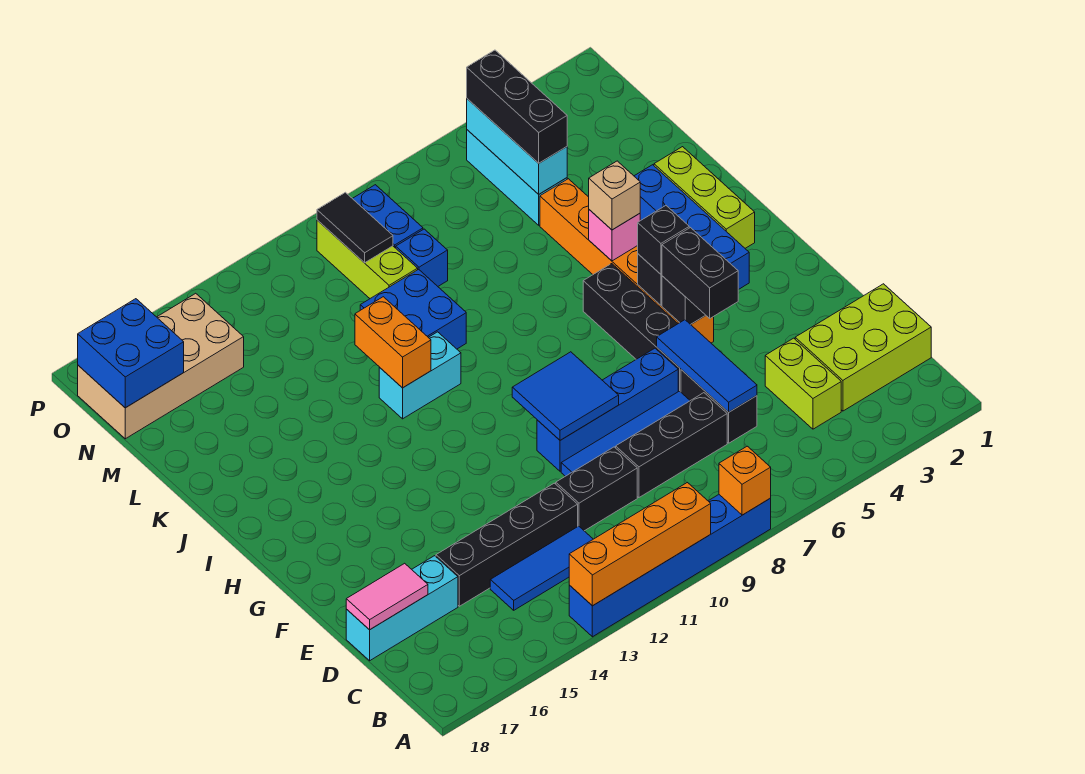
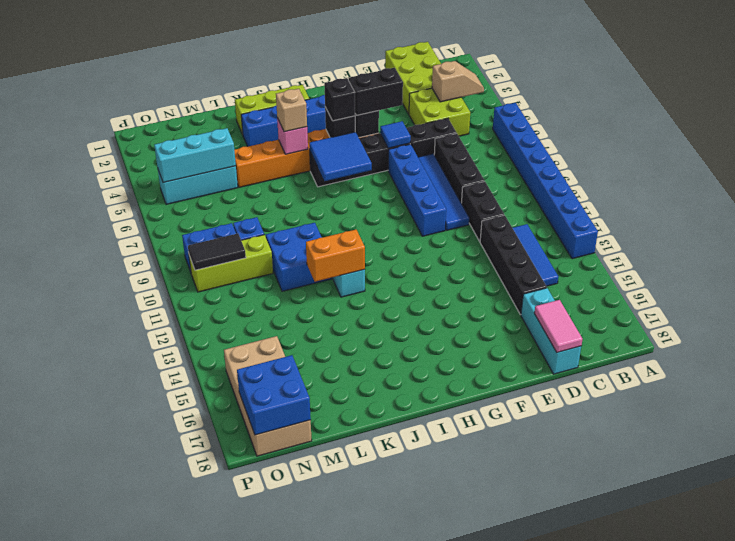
blue 1x6 brick [569,495,771,637] -> blue 1x8 brick [493,103,598,259]
orange 1x1 brick [719,446,771,515] -> none
orange 1x4 brick [569,483,711,606] -> none
none -> tan 1x2 slope [432,61,484,102]
lime 1x2 brick [765,338,841,429] -> lime 2x2 brick [409,88,470,136]
blue 1x3 tile [657,320,757,412] -> blue 1x1 tile [380,121,411,148]
blue 2x2 tile [512,352,619,440] -> blue 2x2 tile moved to [309,132,372,181]
black 1x3 brick [467,50,567,163] -> none

